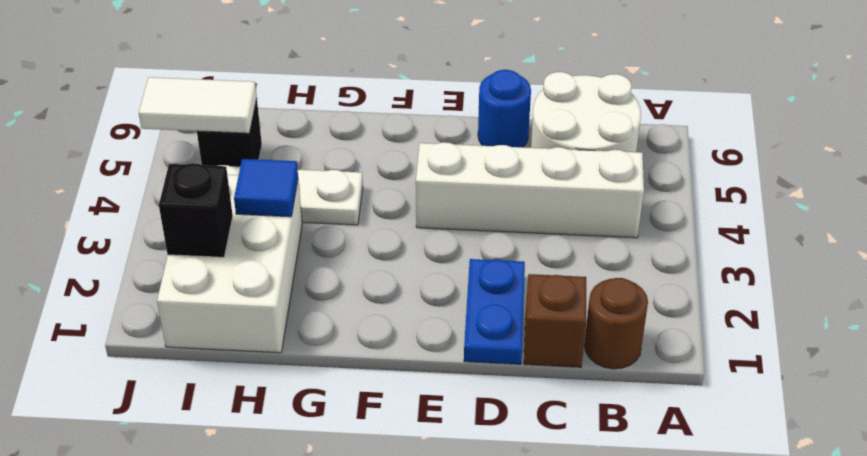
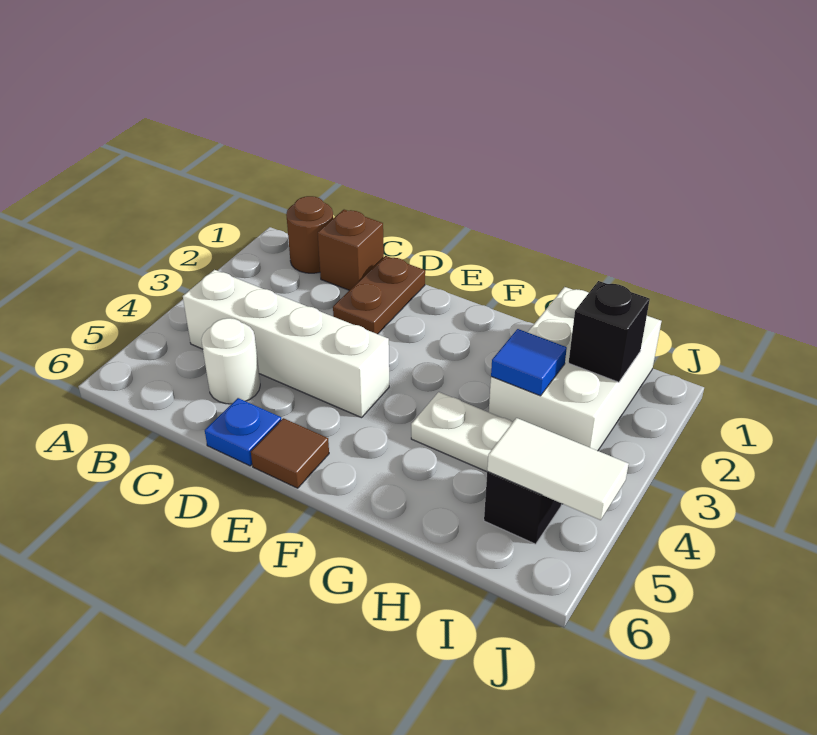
white 2x2 round brick [531,72,641,152] -> white 1x1 round brick [201,318,260,404]
blue 1x2 plate [464,259,525,364] -> brown 1x2 plate [333,256,425,334]
blue 1x1 round brick [478,70,531,147] -> blue 1x1 plate [205,398,281,466]
none -> brown 1x1 tile [251,418,329,488]

